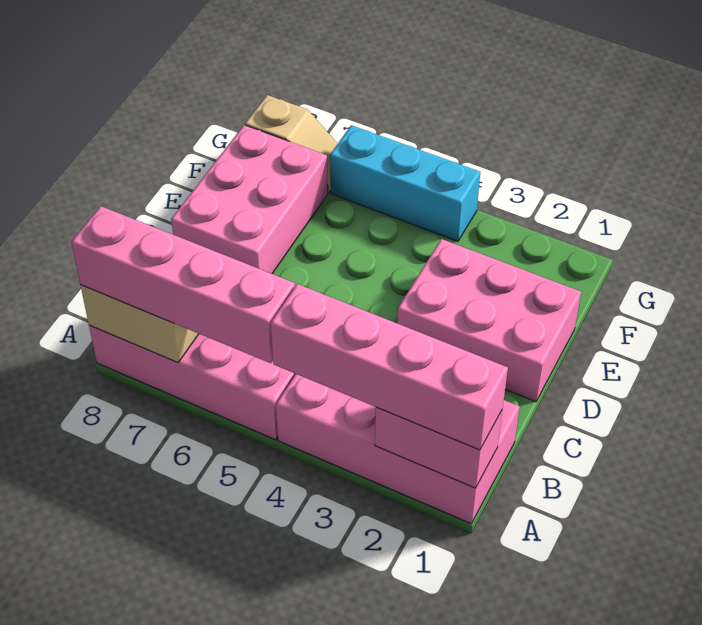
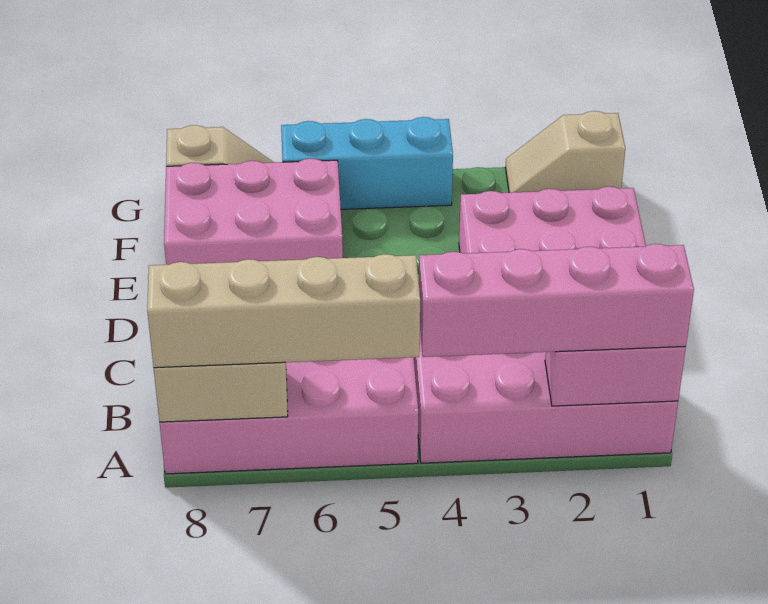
pink 1x4 brick [71,206,295,363] -> tan 1x4 brick [147,254,420,368]
pink 2x3 brick [171,125,328,274] -> pink 2x3 brick turned to [164,159,343,265]
none -> tan 1x2 slope [505,111,625,193]

